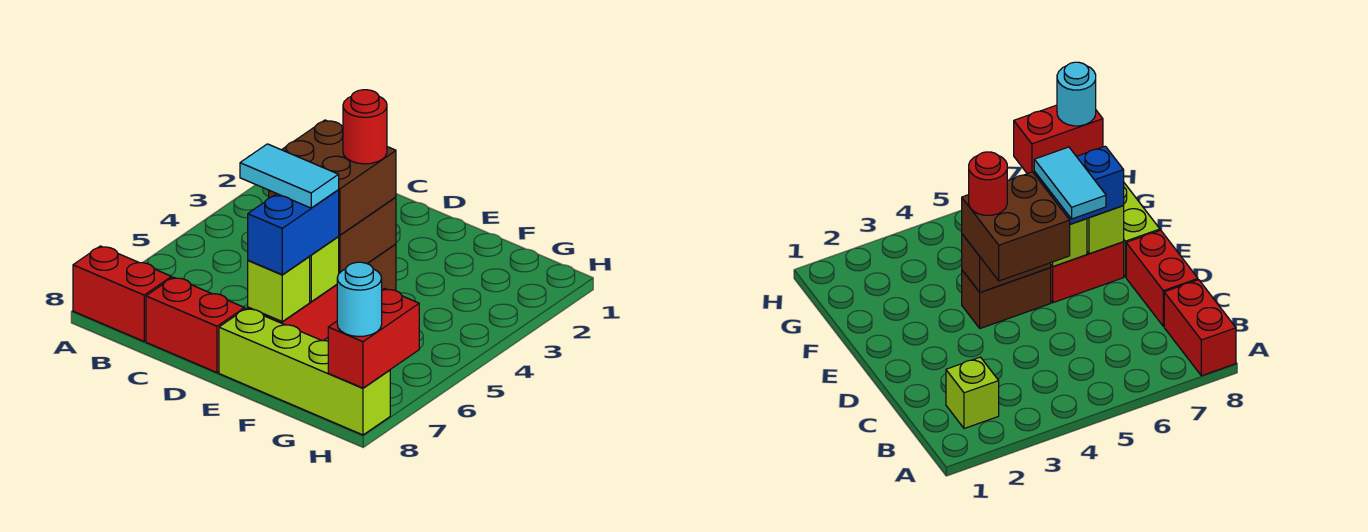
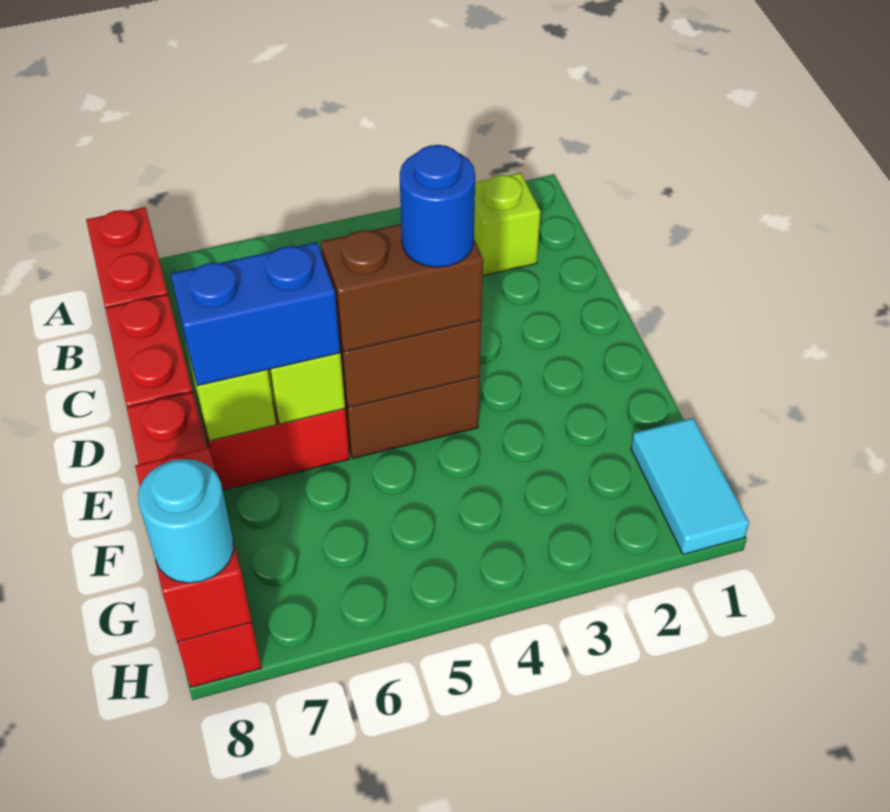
brown 2x2 brick [269,120,396,235] -> brown 1x2 brick [321,224,483,352]
cyan 1x2 tile [240,144,339,208] -> cyan 1x2 tile moved to [631,418,749,554]
red 1x1 round brick [343,90,387,164] -> blue 1x1 round brick [400,145,475,267]
lime 1x4 brick [219,308,390,435] -> red 1x4 brick [127,392,261,687]
red 1x2 brick [328,289,419,388] -> red 1x2 brick turned to [135,448,252,642]

